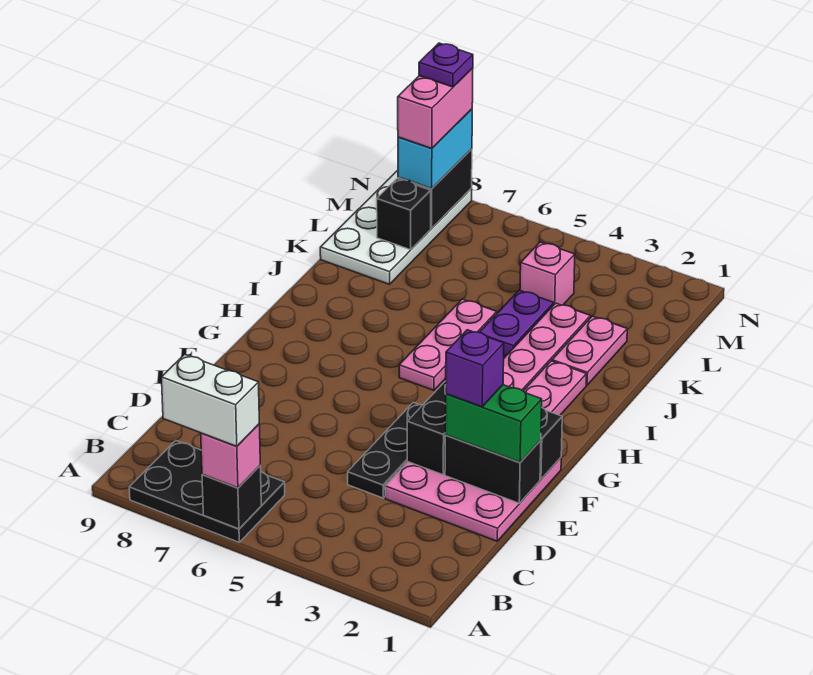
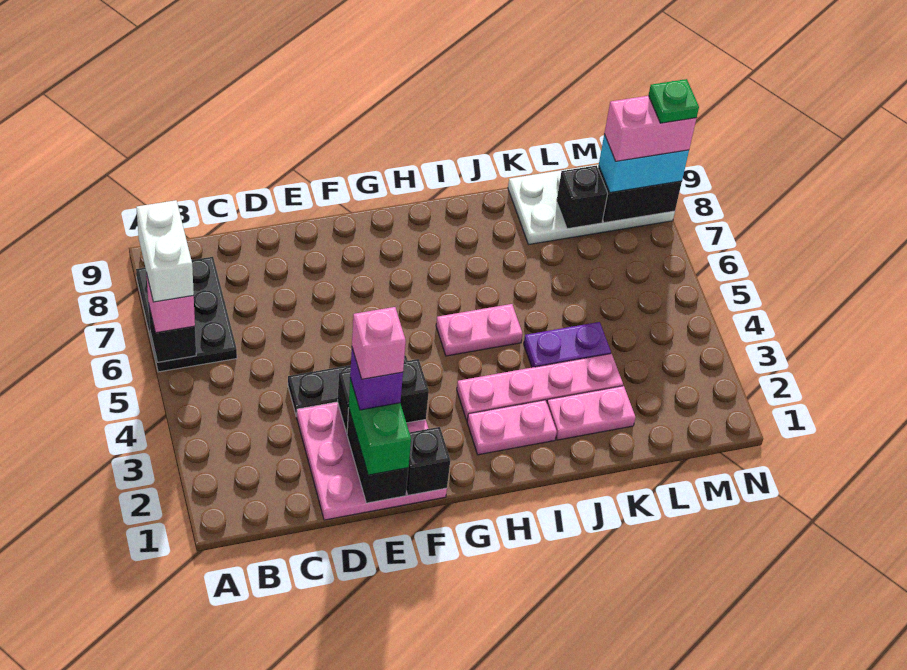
pink 1x3 plate [399,299,497,390] -> pink 1x2 plate [436,304,523,356]
pink 1x1 brick [520,242,575,305] -> pink 1x1 brick moved to [352,307,406,379]
purple 1x1 plate [419,43,473,87] -> green 1x1 plate [649,79,699,123]

